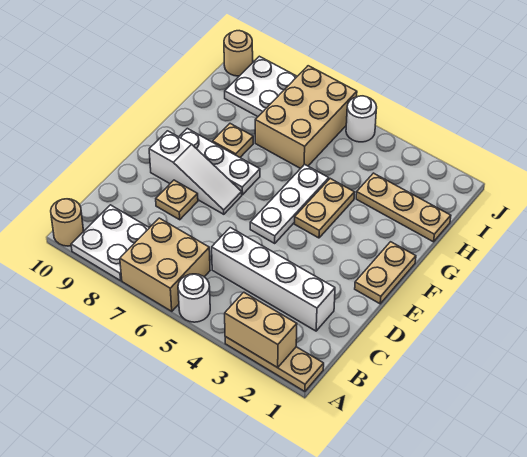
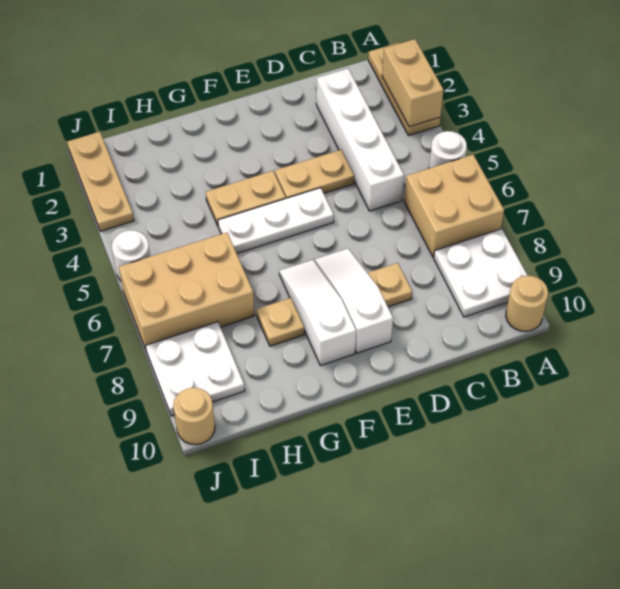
tan 1x2 plate [355,242,416,304] -> tan 1x2 plate moved to [275,150,354,198]
white 1x3 plate [179,128,260,195] -> white 1x3 slope [279,260,356,366]
tan 1x3 plate [356,173,451,242] -> tan 1x3 plate moved to [67,132,134,231]

